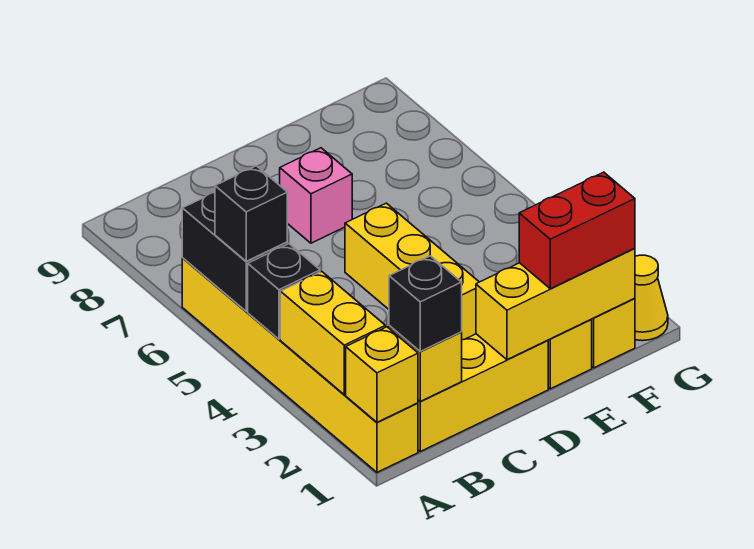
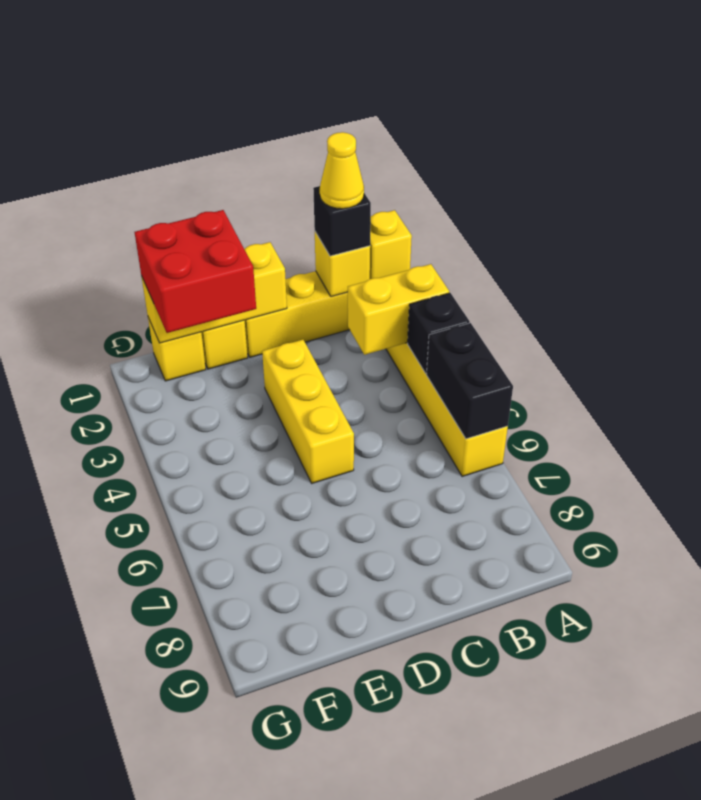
yellow 1x2 brick [280,271,385,395] -> yellow 1x2 brick turned to [348,264,449,355]
black 1x1 brick [215,166,287,261] -> none
pink 1x1 brick [280,148,352,243] -> none
red 1x2 brick [519,172,635,289] -> red 2x2 brick [135,210,256,333]
yellow 1x1 cone [635,255,668,341] -> yellow 1x1 cone moved to [320,132,364,209]

